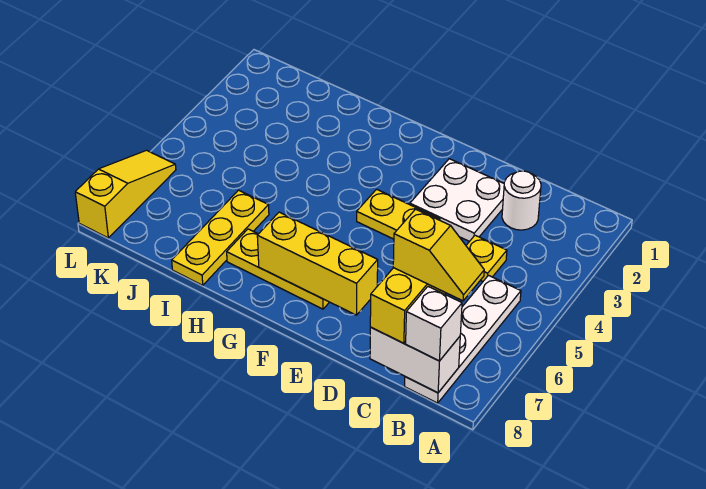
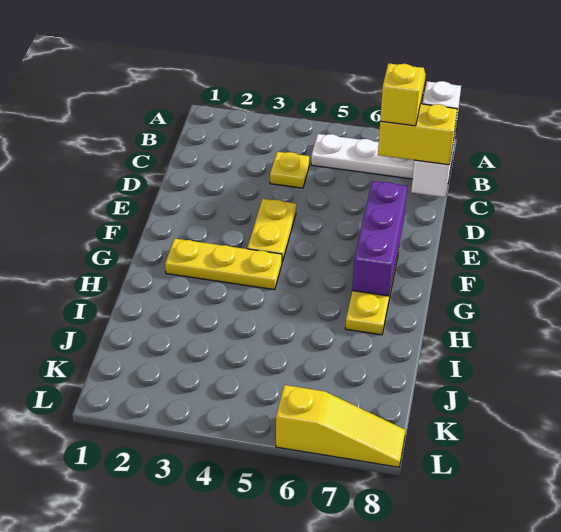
white 1x1 round brick [502,171,541,230] -> none
white 2x2 plate [410,159,504,241] -> none
yellow 1x3 brick [257,212,378,315] -> purple 1x3 brick [352,181,407,296]
yellow 1x3 plate [172,190,269,285] -> yellow 1x3 plate moved to [165,238,282,290]
yellow 1x3 slope [75,150,176,238] -> yellow 1x3 slope turned to [276,385,405,467]

